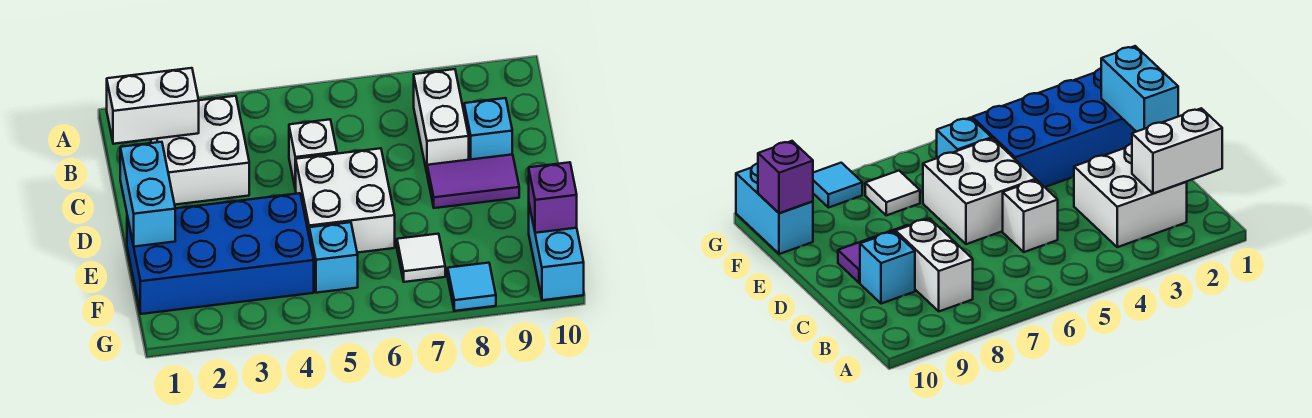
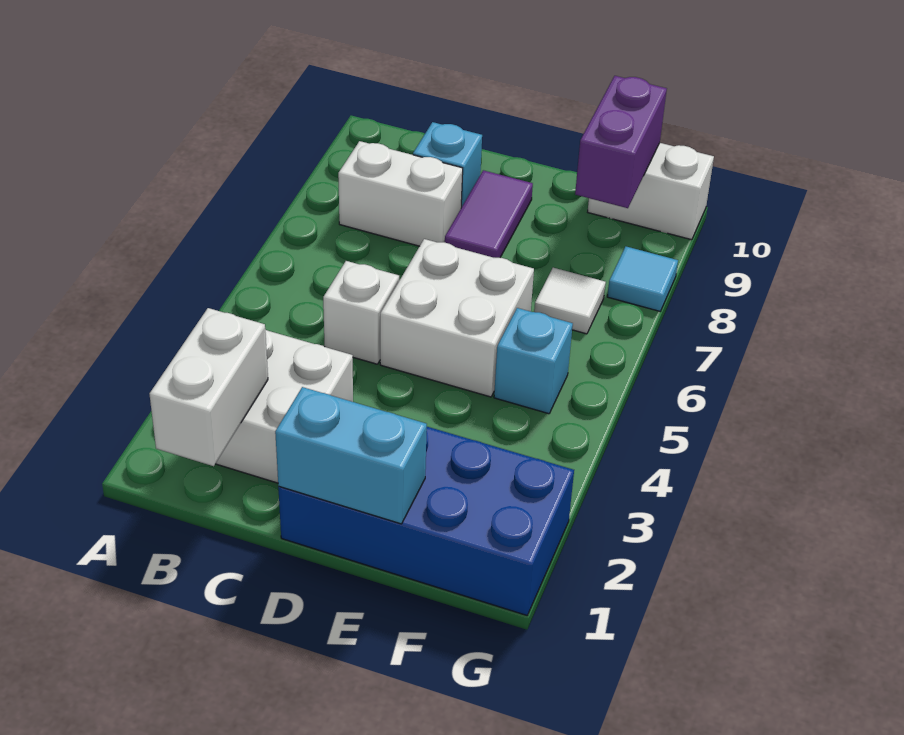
blue 2x4 brick [127,193,314,314] -> blue 2x4 brick turned to [278,427,574,615]
cyan 1x2 brick [529,205,584,300] -> white 1x2 brick [588,143,714,240]
purple 1x1 brick [529,162,577,233] -> purple 1x2 brick [575,76,667,208]

